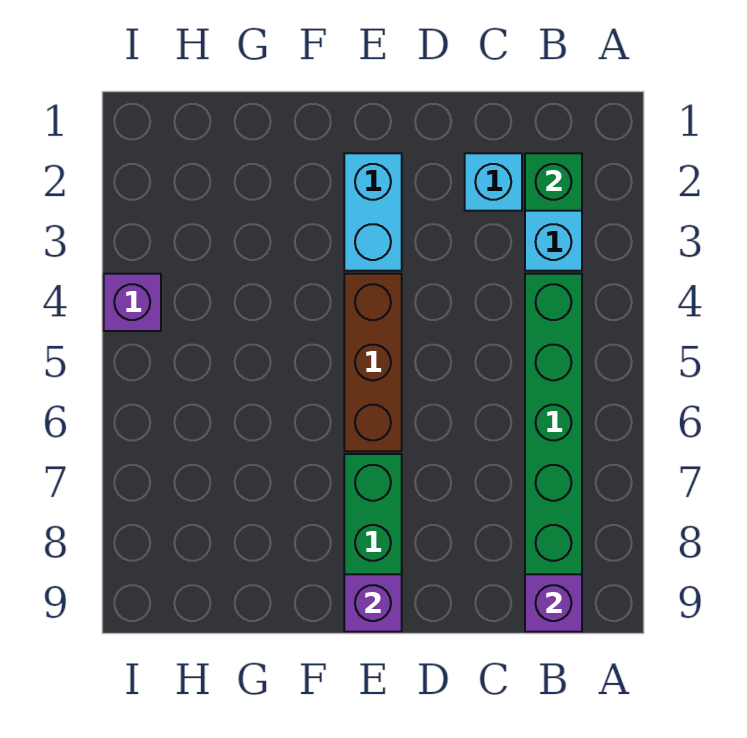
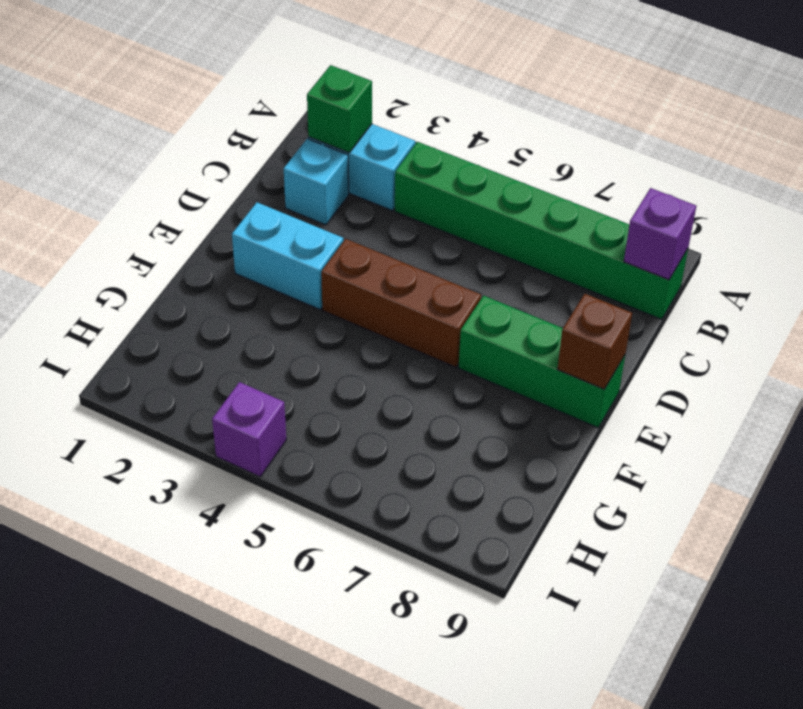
purple 1x1 brick [344,574,402,632] -> brown 1x1 brick [558,294,632,389]

